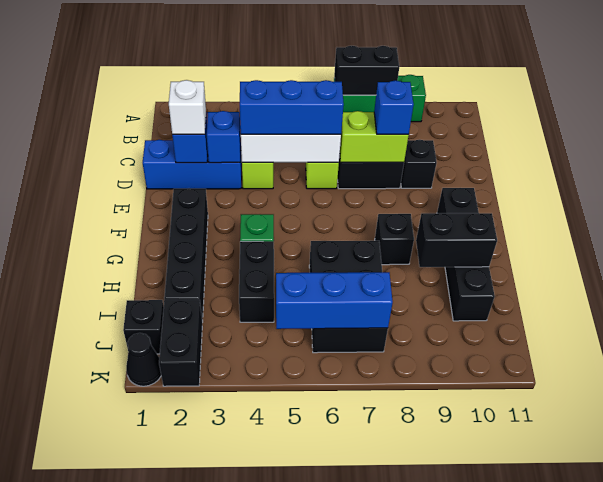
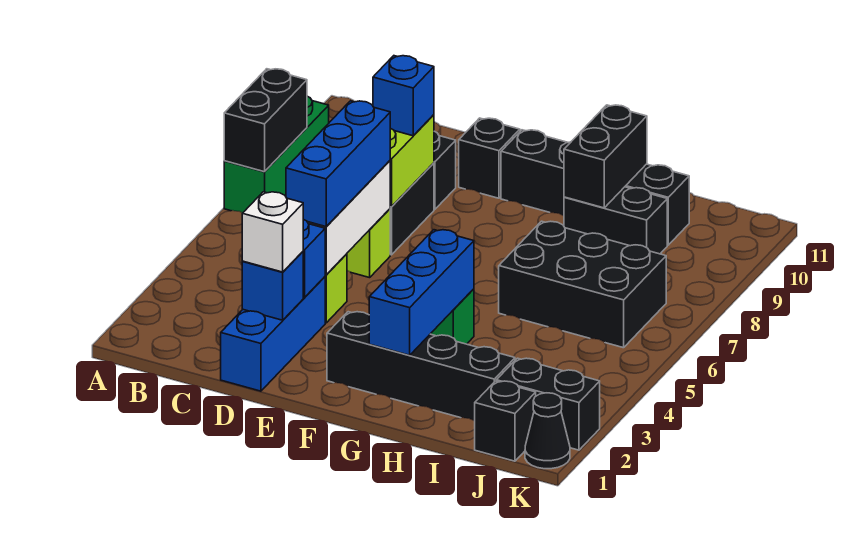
black 1x1 brick [375,214,414,265] -> black 1x1 brick moved to [459,118,520,198]
black 1x2 brick [239,241,274,322] -> black 1x2 brick moved to [564,187,667,254]
blue 1x3 brick [276,272,393,329] -> blue 1x3 brick moved to [369,230,474,355]

